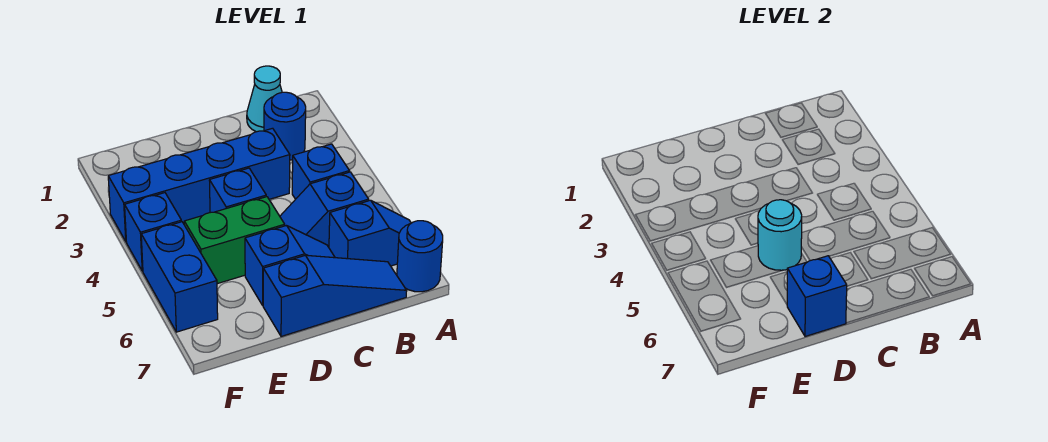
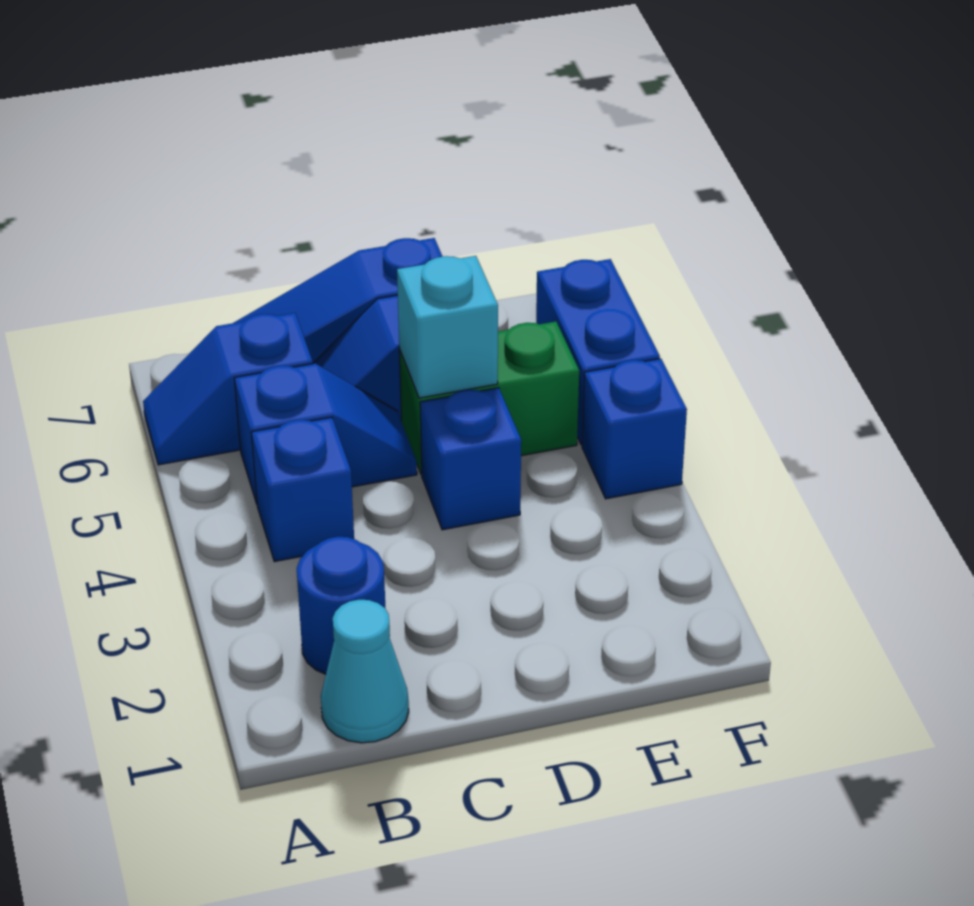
blue 1x1 round brick [397,221,443,292] -> none
blue 1x4 brick [108,128,290,241] -> none
cyan 1x1 round brick [758,200,802,270] -> cyan 1x1 brick [397,256,498,398]
blue 1x1 brick [787,256,847,336] -> none

